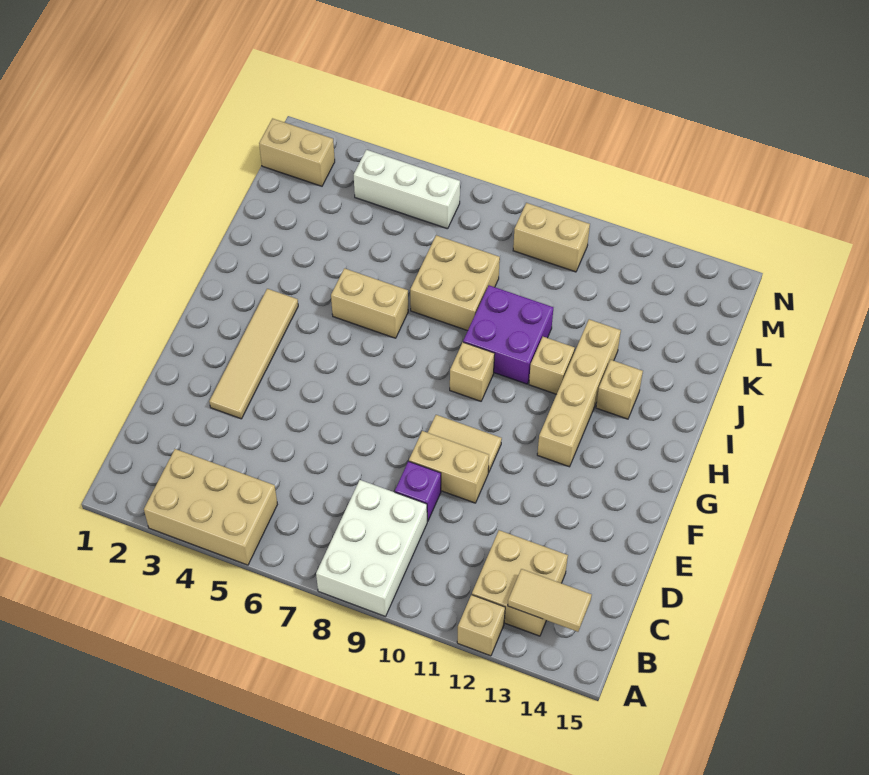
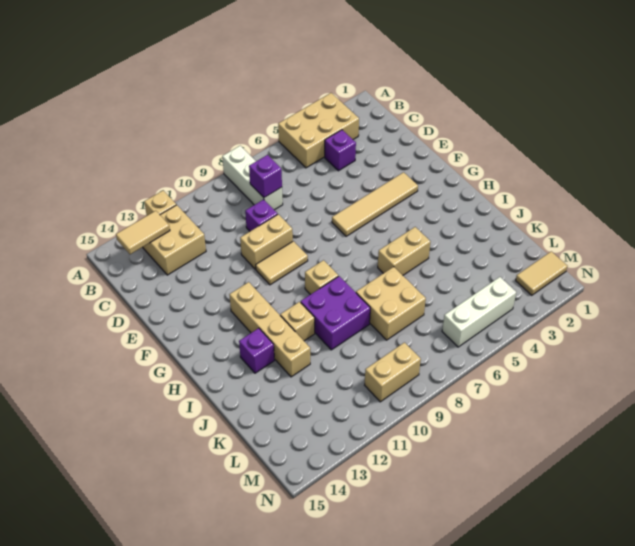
white 2x3 brick [316,480,427,616] -> white 1x3 brick [222,146,283,210]
none -> purple 1x1 brick [325,130,356,171]
none -> purple 1x1 brick [249,155,282,198]
tan 1x4 tile [209,289,298,419] -> tan 1x4 tile turned to [332,172,418,236]
tan 1x1 brick [596,360,643,419] -> purple 1x1 brick [239,328,274,373]
tan 1x2 brick [259,119,335,186] -> tan 1x2 tile [516,251,567,295]

